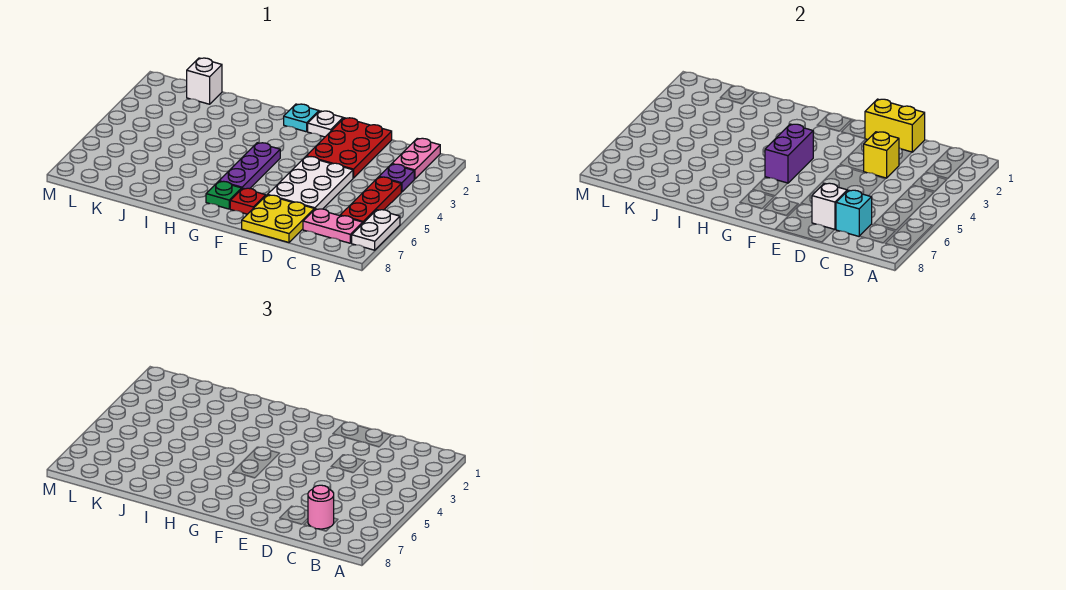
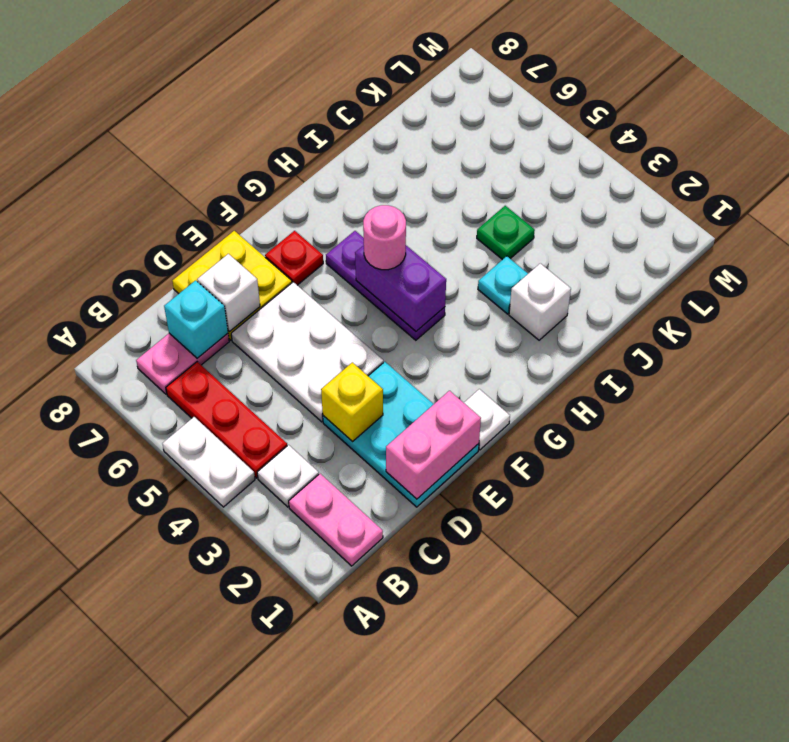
white 1x2 plate [352,210,400,250] -> white 1x2 plate moved to [162,417,255,507]
purple 1x1 plate [379,164,414,192] -> white 1x1 plate [257,445,319,507]
pink 1x1 round brick [308,485,334,529] -> pink 1x1 round brick moved to [363,205,406,270]
red 2x3 plate [306,118,392,178] -> cyan 2x3 plate [323,362,479,507]
yellow 1x2 brick [865,99,925,152] -> pink 1x2 brick [386,391,481,499]
cyan 1x1 plate [284,104,319,132] -> cyan 1x1 plate moved to [478,256,528,314]
green 1x1 plate [206,181,242,209] -> green 1x1 plate moved to [477,206,535,260]
white 1x1 brick [187,58,222,104] -> white 1x1 brick moved to [509,263,571,340]

